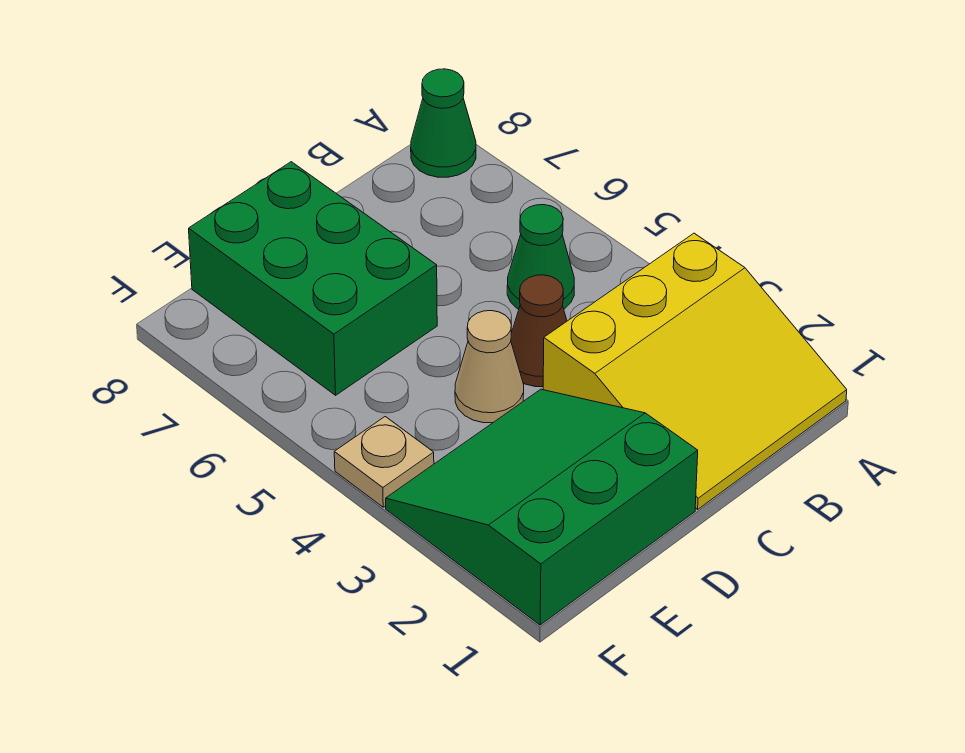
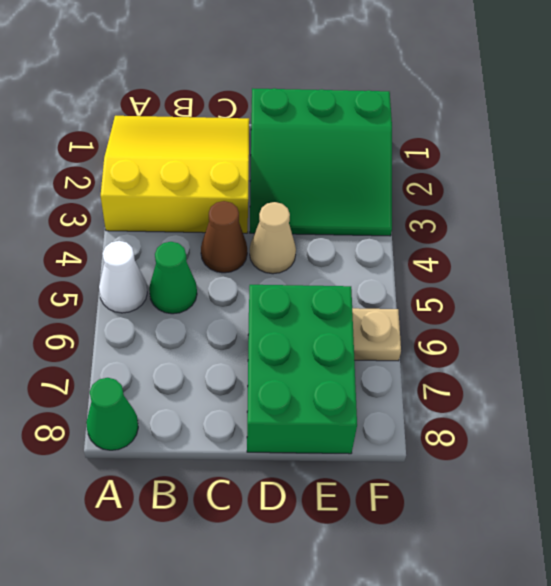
none -> white 1x1 cone [99,241,147,313]
tan 1x1 plate [334,417,434,507] -> tan 1x1 plate moved to [352,308,401,361]

